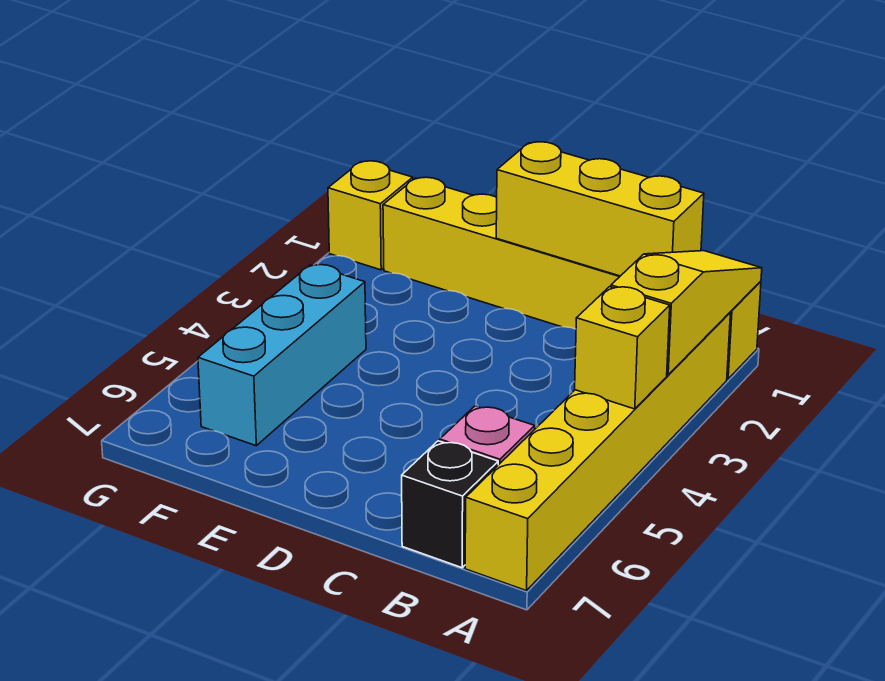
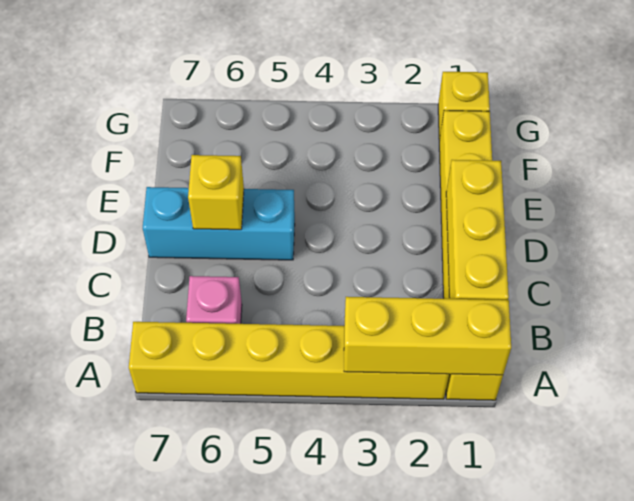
yellow 1x3 slope [611,251,762,375] -> yellow 1x3 brick [344,297,511,375]
yellow 1x1 brick [575,287,670,409] -> yellow 1x1 brick moved to [188,155,244,230]
black 1x1 brick [402,441,498,568] -> none
cyan 1x3 brick [198,265,366,446] -> cyan 1x3 brick moved to [143,187,295,260]

